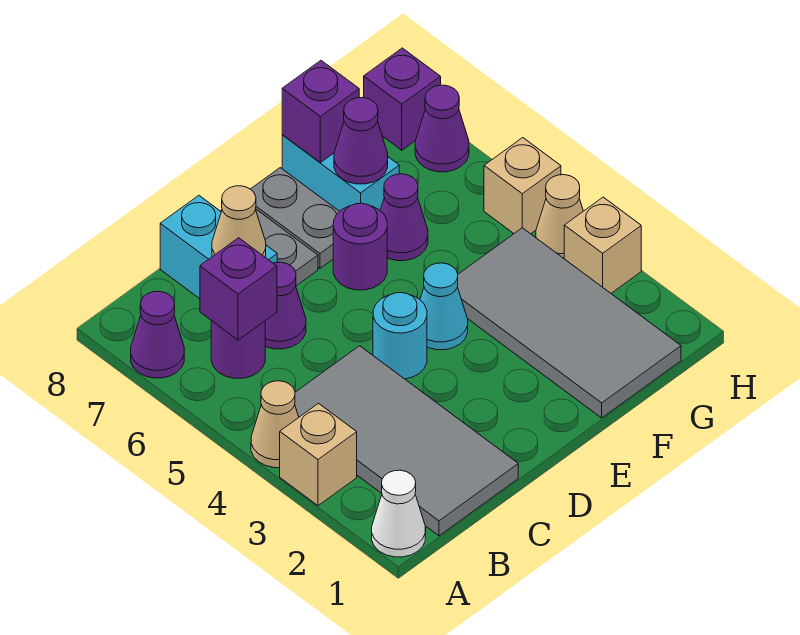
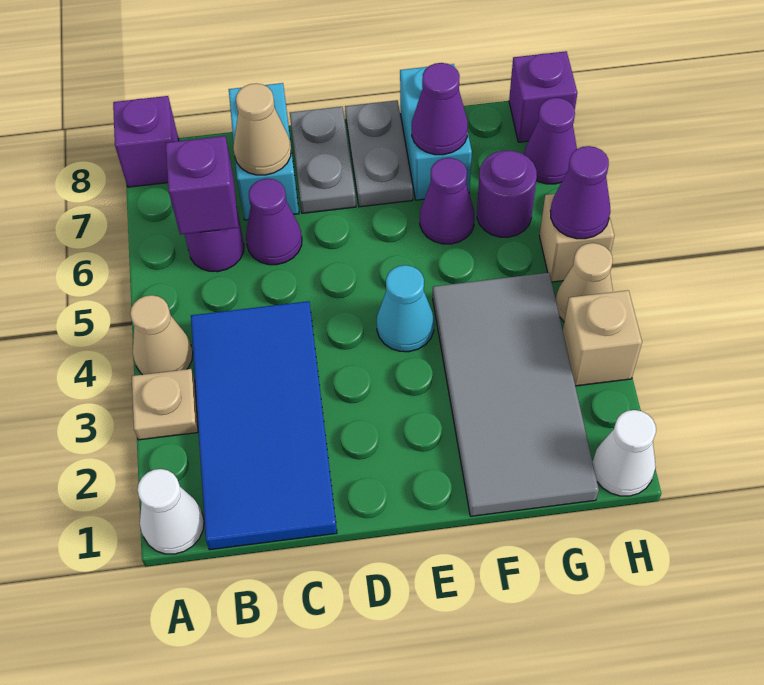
tan 1x1 brick [280,403,357,506] -> tan 1x1 plate [132,369,198,440]
purple 1x1 cone [131,291,184,378] -> purple 1x1 cone moved to [550,146,610,239]
grey 2x4 tile [295,346,518,536] -> blue 2x4 tile [191,301,337,550]
cyan 1x1 round brick [373,293,427,379] -> none
purple 1x1 round brick [333,203,387,290] -> purple 1x1 round brick moved to [477,151,537,237]
purple 1x1 brick [282,61,359,163] -> purple 1x1 brick moved to [113,96,179,187]
none -> white 1x1 cone [593,410,656,496]

